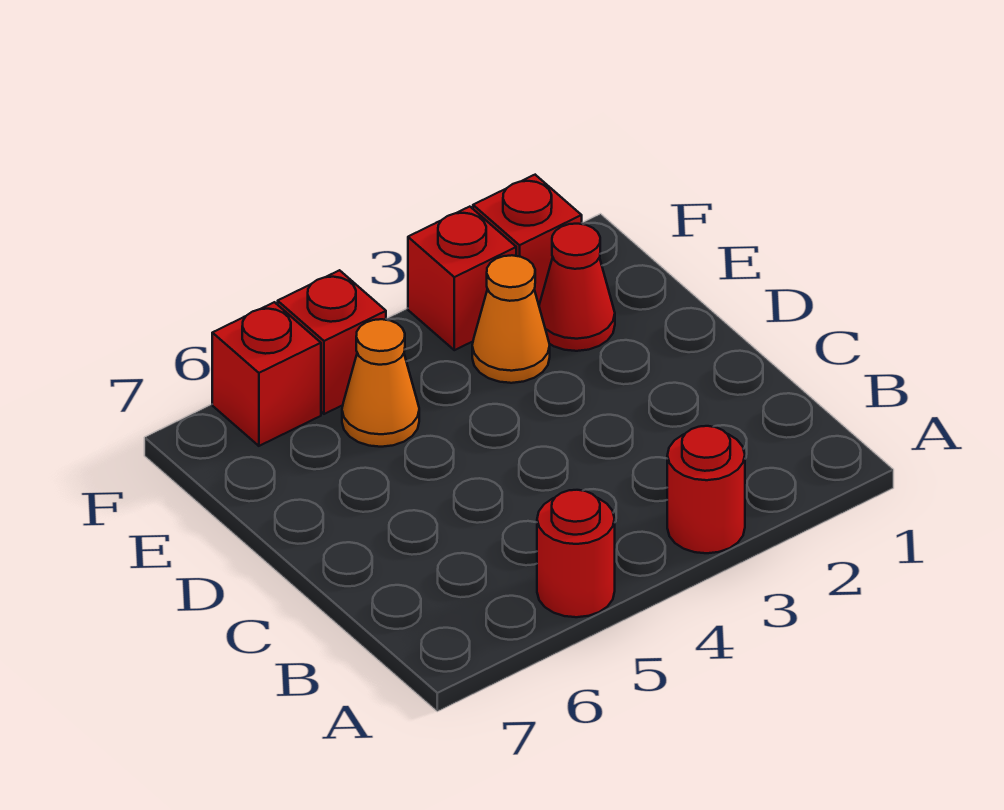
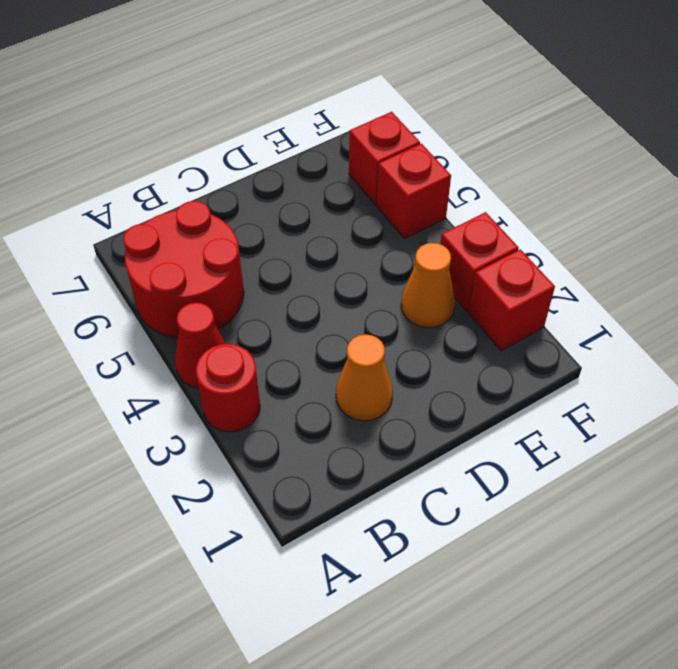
red 1x1 round brick [537,490,615,617] -> red 2x2 round brick [123,201,244,338]
red 1x1 cone [539,224,615,351] -> red 1x1 cone moved to [175,303,226,388]
orange 1x1 cone [342,319,419,447] -> orange 1x1 cone moved to [336,335,393,421]

